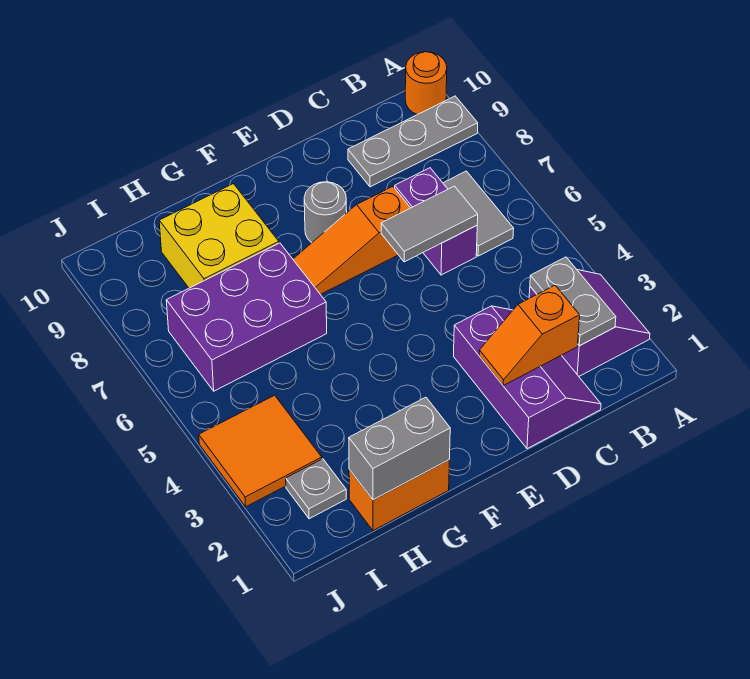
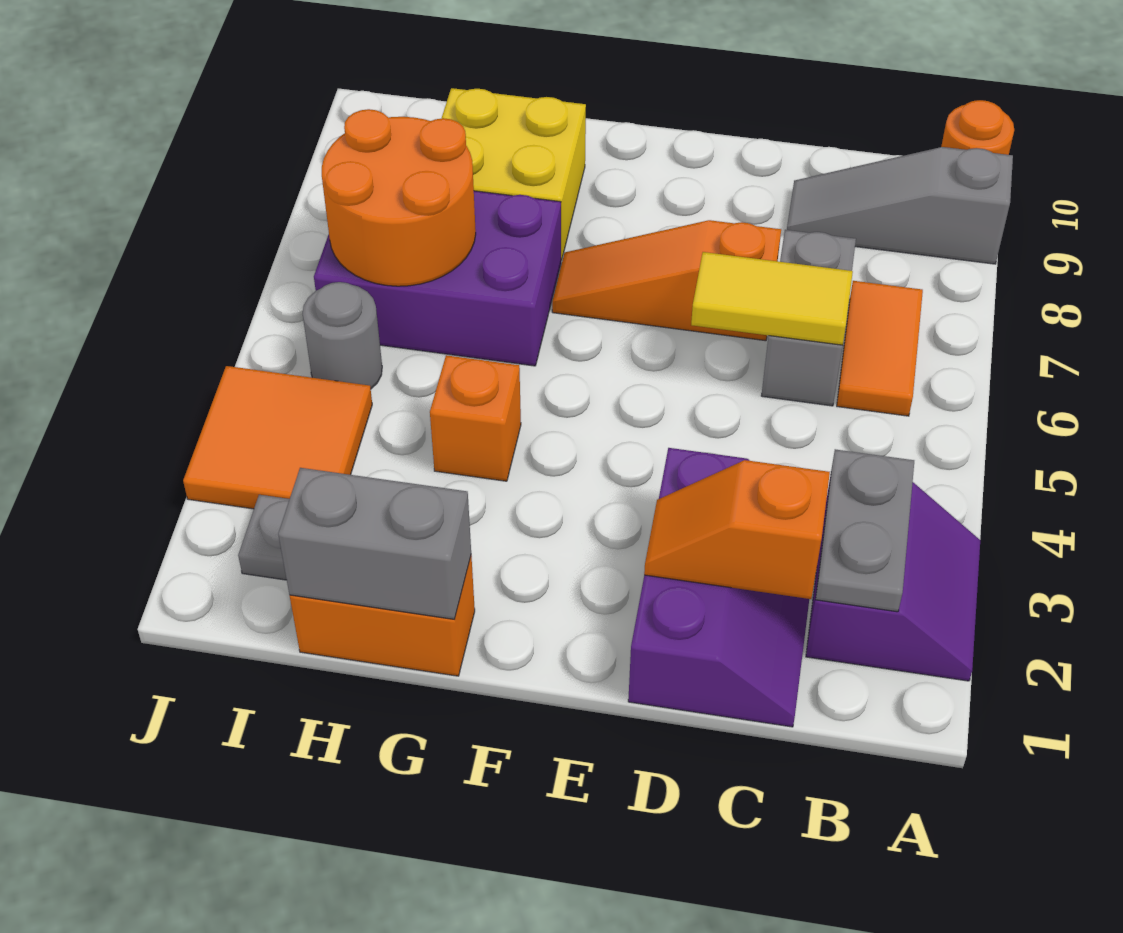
grey 1x3 plate [348,96,478,187] -> grey 1x3 slope [787,147,1013,264]
grey 1x2 tile [443,171,514,256] -> orange 1x2 tile [837,281,923,416]
purple 1x2 brick [395,168,477,275] -> grey 1x2 brick [761,230,856,406]
grey 1x2 tile [381,186,478,262] -> yellow 1x2 tile [691,252,853,345]
grey 1x1 round brick [304,182,347,243] -> grey 1x1 round brick moved to [303,282,382,389]
none -> orange 1x1 brick [430,355,521,481]
none -> orange 2x2 round brick [322,109,476,286]

